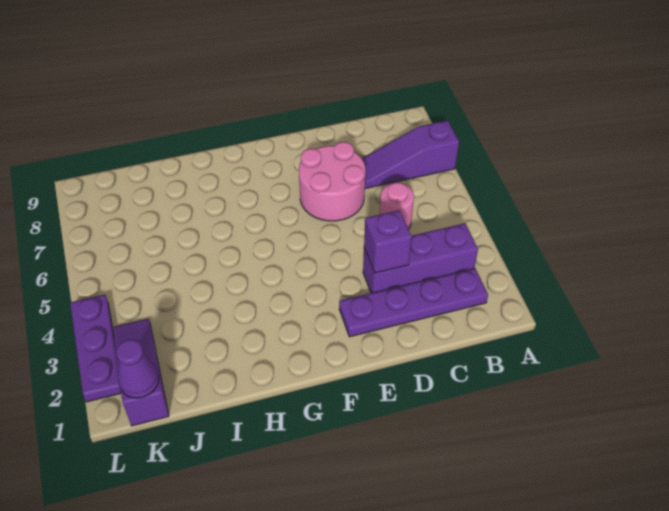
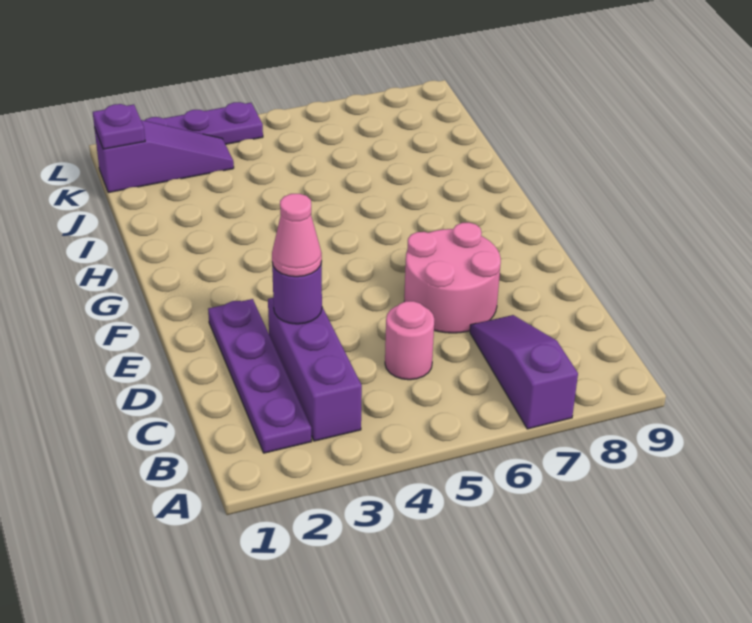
purple 1x1 brick [364,210,412,273] -> purple 1x1 round brick [272,262,322,324]
none -> pink 1x1 cone [272,194,322,277]
purple 1x1 cone [116,340,159,398] -> purple 1x1 plate [93,104,145,149]

